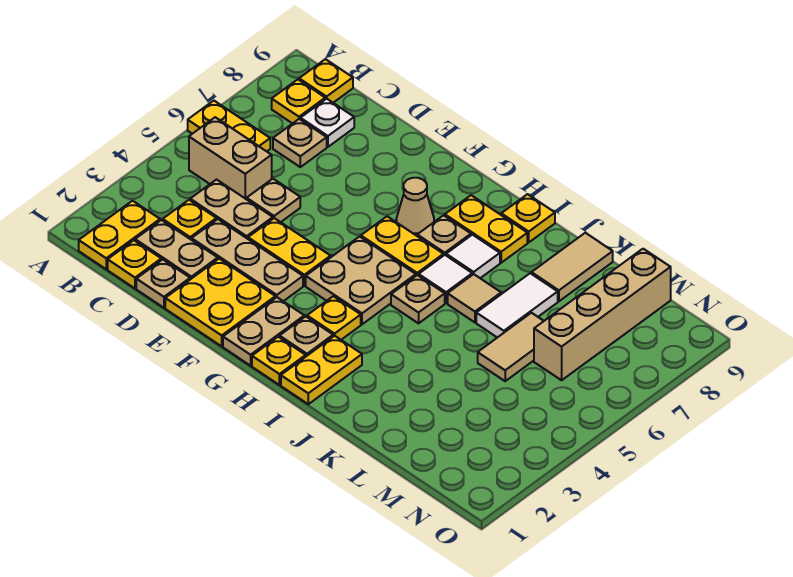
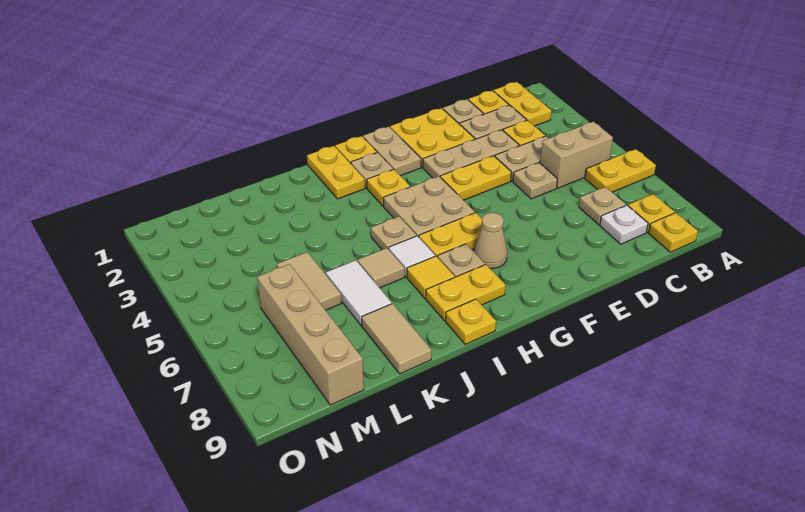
white 1x1 tile [446,235,500,278] -> yellow 1x1 tile [407,256,455,298]

